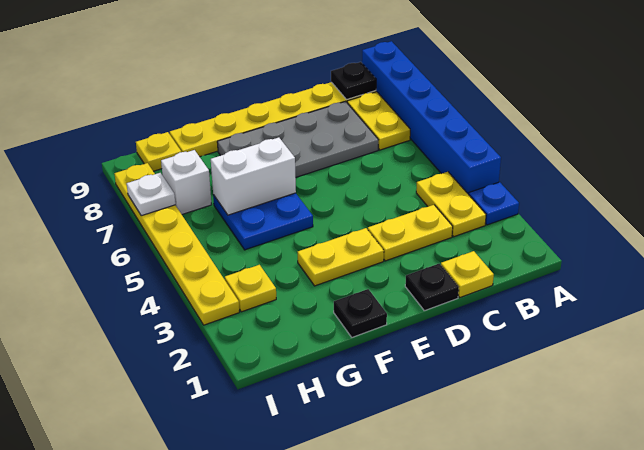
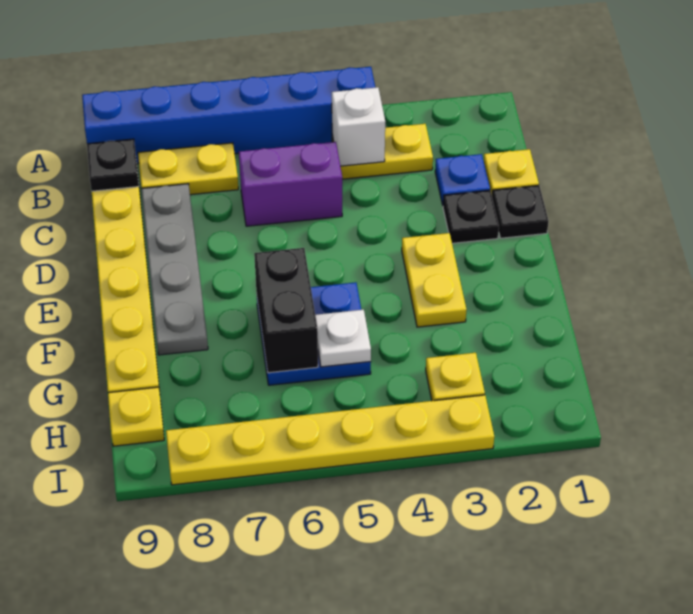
blue 1x1 plate [469,182,519,225] -> blue 1x1 plate moved to [435,154,490,205]
yellow 1x2 plate [368,205,453,261] -> none
none -> purple 1x2 brick [239,142,342,226]
grey 2x4 plate [217,101,378,177] -> grey 1x4 plate [141,184,208,355]
black 1x1 plate [334,289,387,337] -> black 1x1 plate moved to [443,190,499,243]
white 1x2 brick [211,137,296,215] -> black 1x2 brick [254,248,318,373]
white 1x1 brick [161,150,212,214] -> white 1x1 brick moved to [332,87,385,166]
white 1x1 plate [127,173,175,216] -> white 1x1 plate moved to [315,310,371,367]

